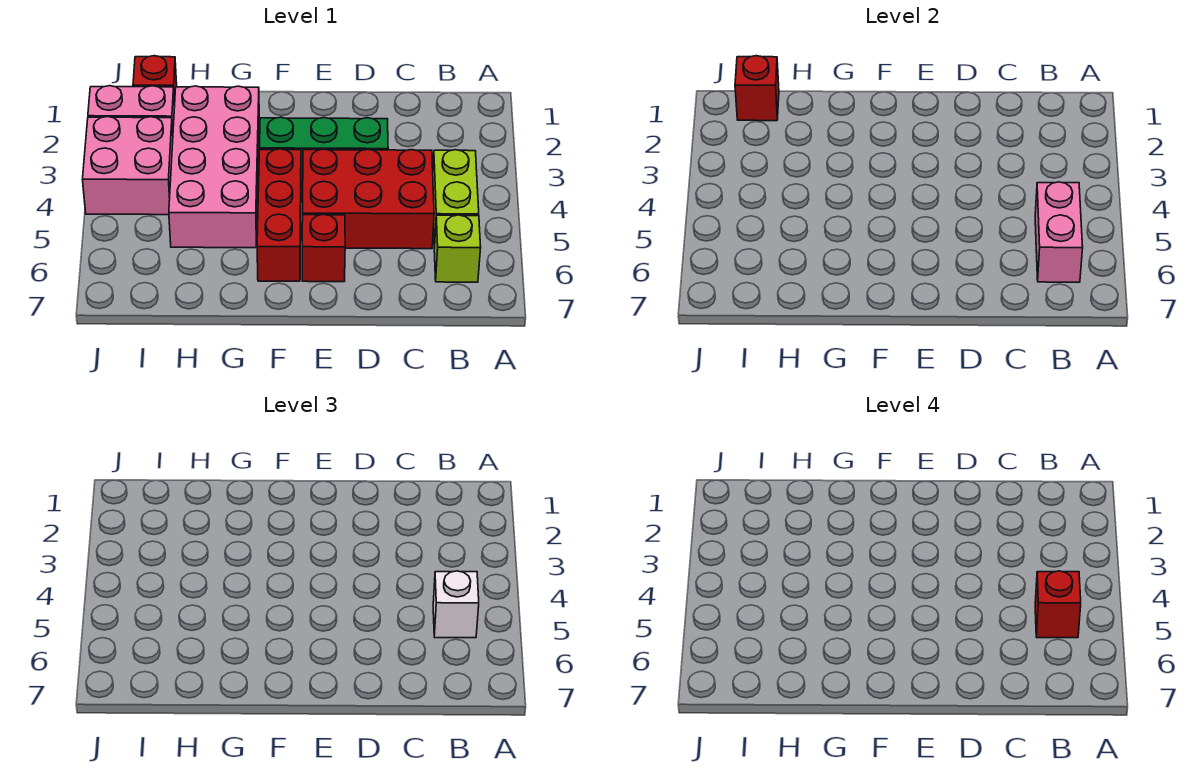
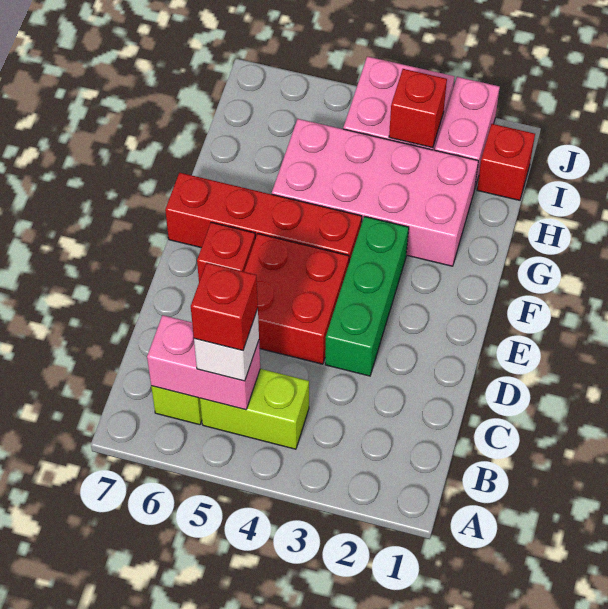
red 2x3 brick [303,149,434,249] -> red 2x2 brick [244,234,349,364]
red 1x3 brick [257,149,301,281] -> red 1x4 brick [165,173,362,262]
red 1x1 brick [735,56,779,121] -> red 1x1 brick moved to [389,69,447,148]

